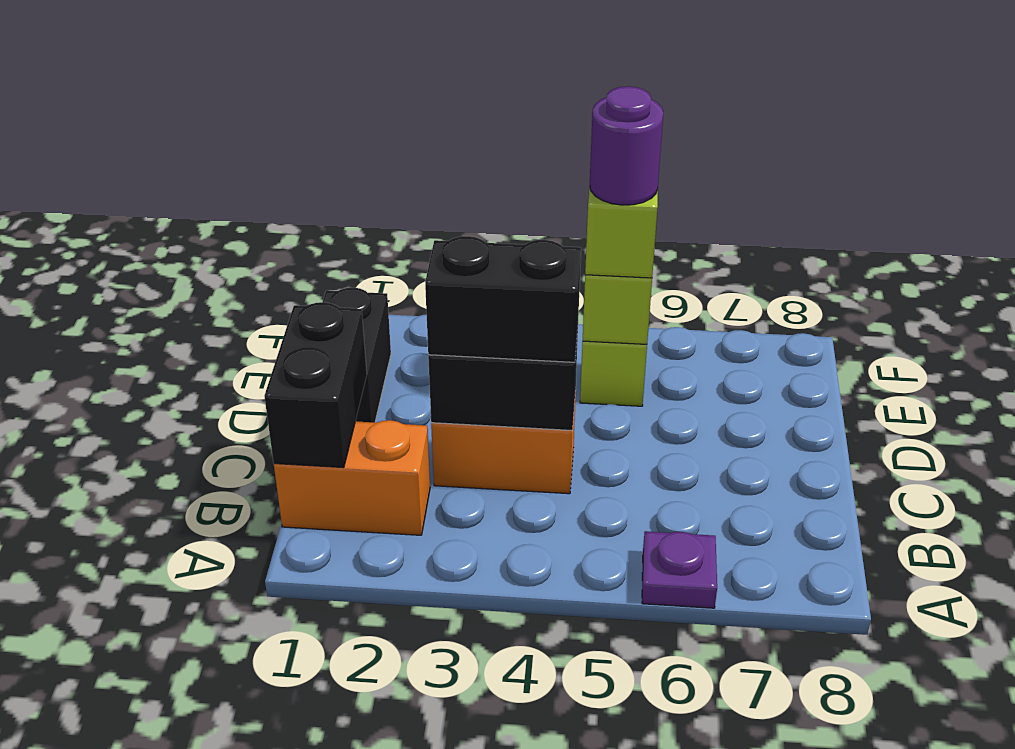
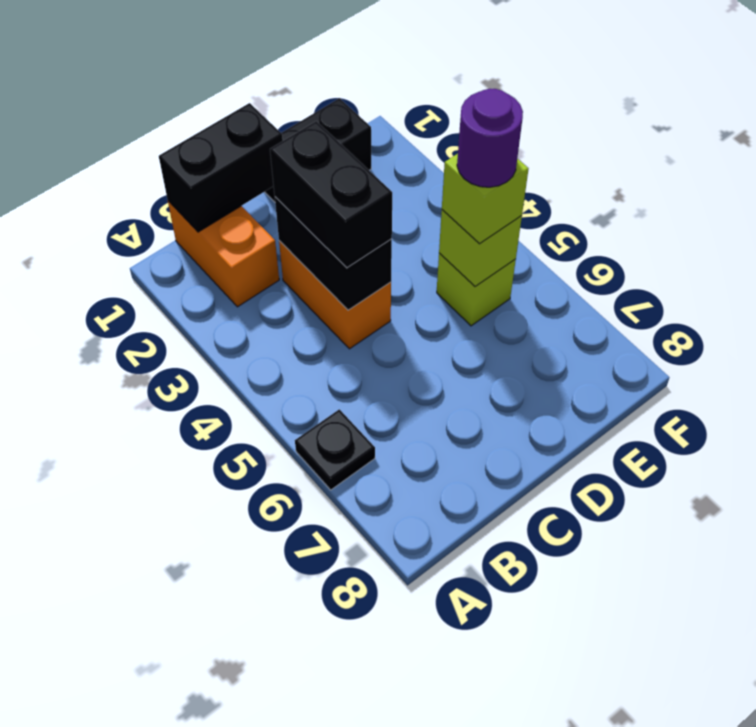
purple 1x1 plate [642,531,717,608] -> black 1x1 plate [295,409,375,490]

